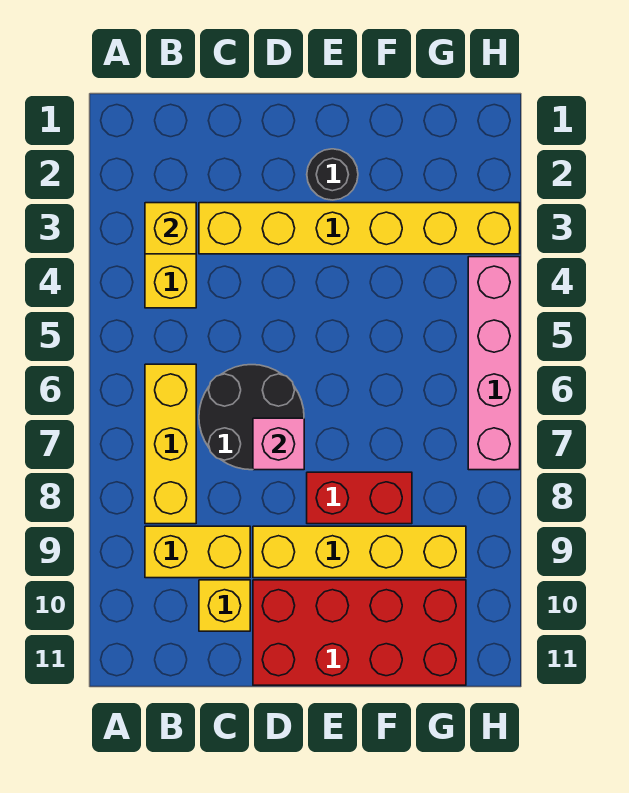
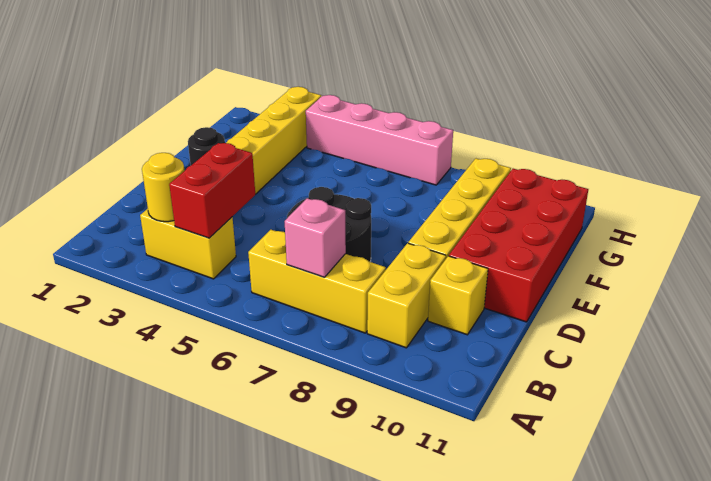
yellow 1x1 brick [145,203,196,254] -> yellow 1x1 round brick [142,153,185,222]
pink 1x1 brick [253,418,304,470] -> pink 1x1 brick moved to [285,198,346,277]
red 1x2 brick [307,472,412,524] -> red 1x2 brick moved to [169,143,255,238]

